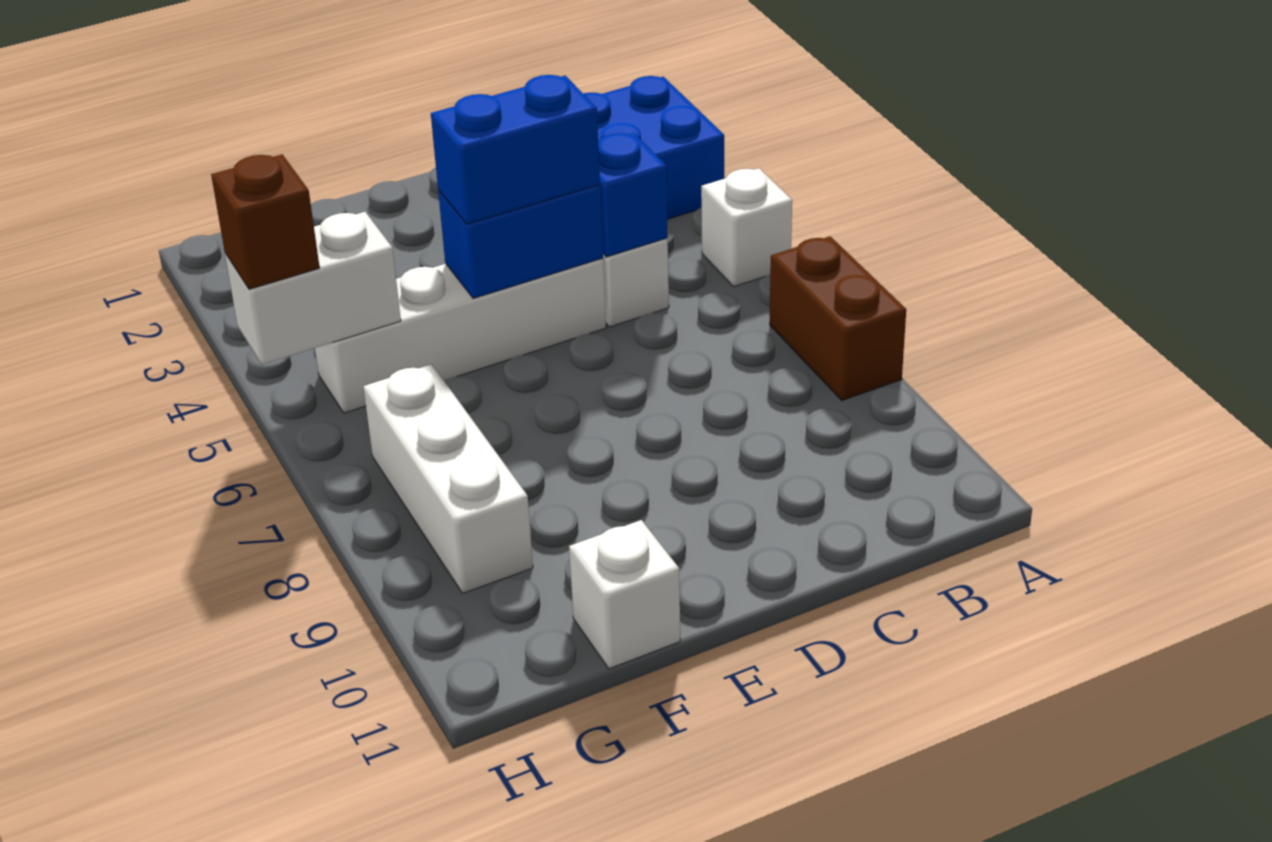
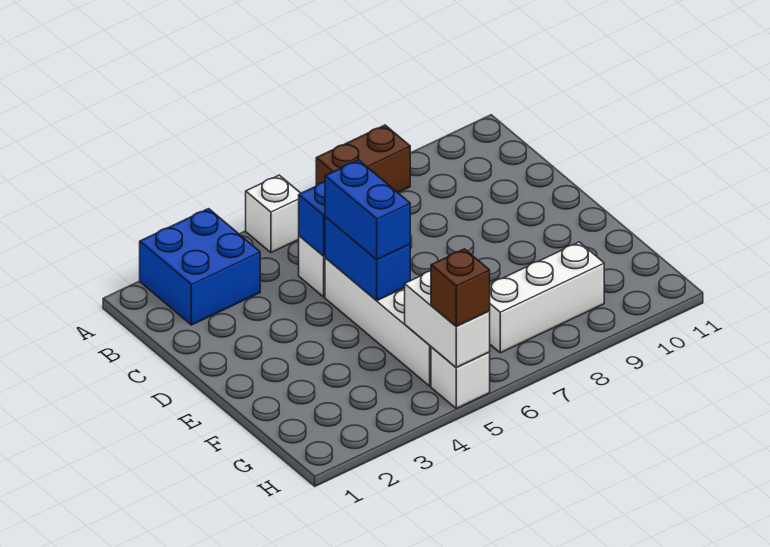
white 1x1 brick [569,520,680,669] -> white 1x1 brick moved to [431,347,490,408]

